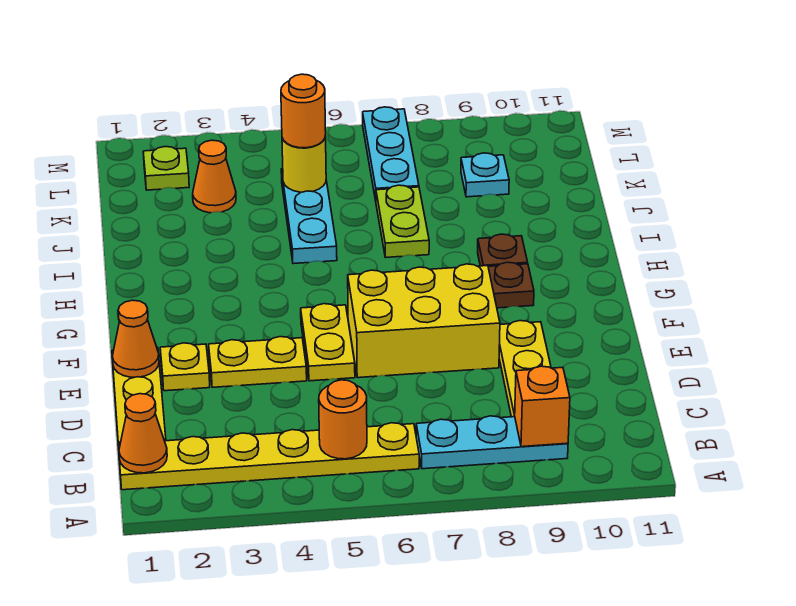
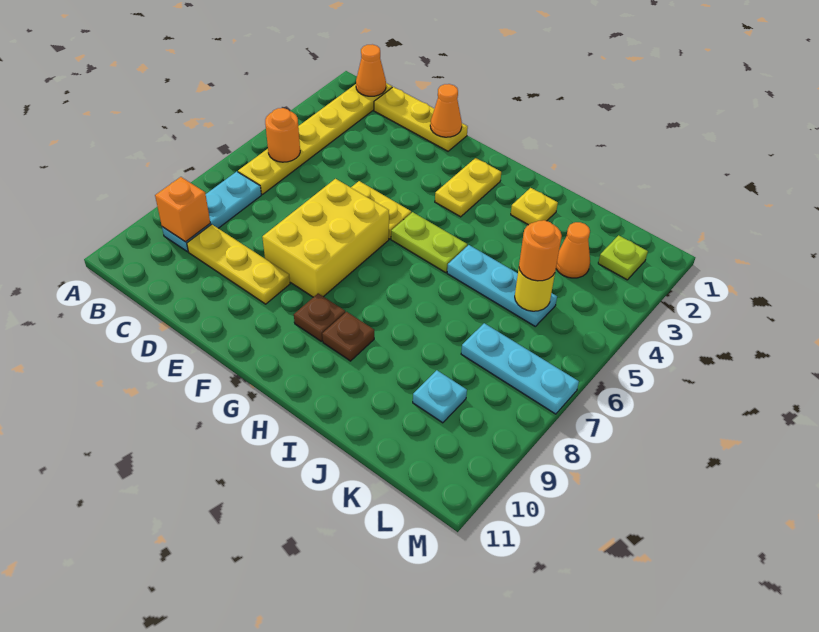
yellow 1x1 plate [160,343,210,391] -> yellow 1x1 plate moved to [511,188,558,225]
yellow 1x2 plate [209,337,307,387] -> yellow 1x2 plate moved to [435,158,501,217]
lime 1x2 plate [376,185,429,257] -> lime 1x2 plate moved to [391,212,467,272]

